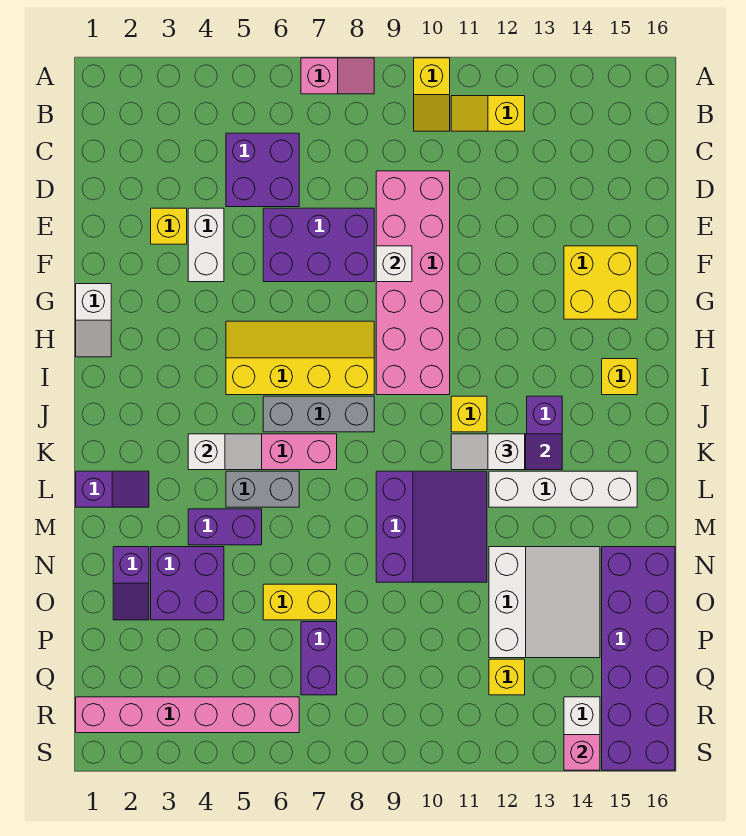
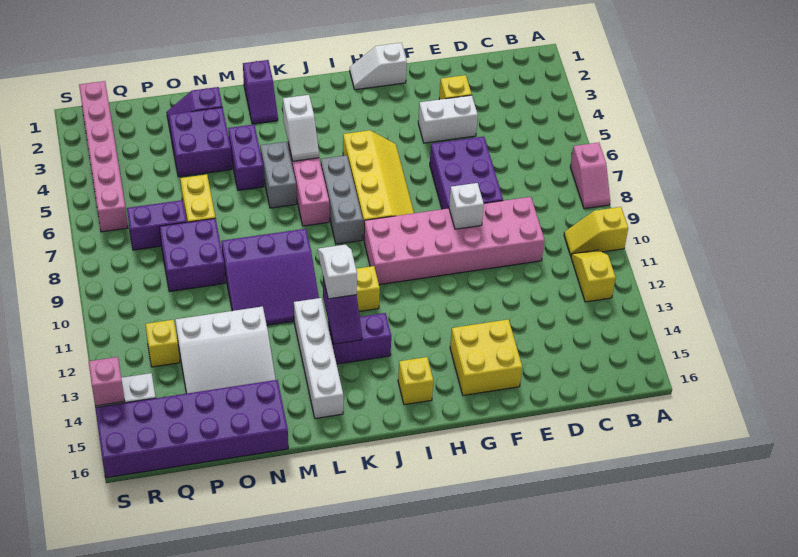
purple 2x2 brick [226,133,299,207] -> purple 2x2 brick moved to [160,218,225,292]

